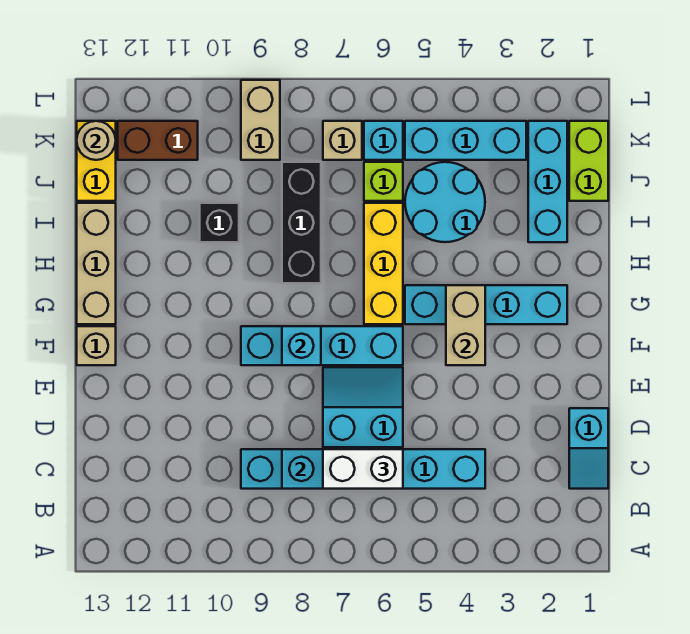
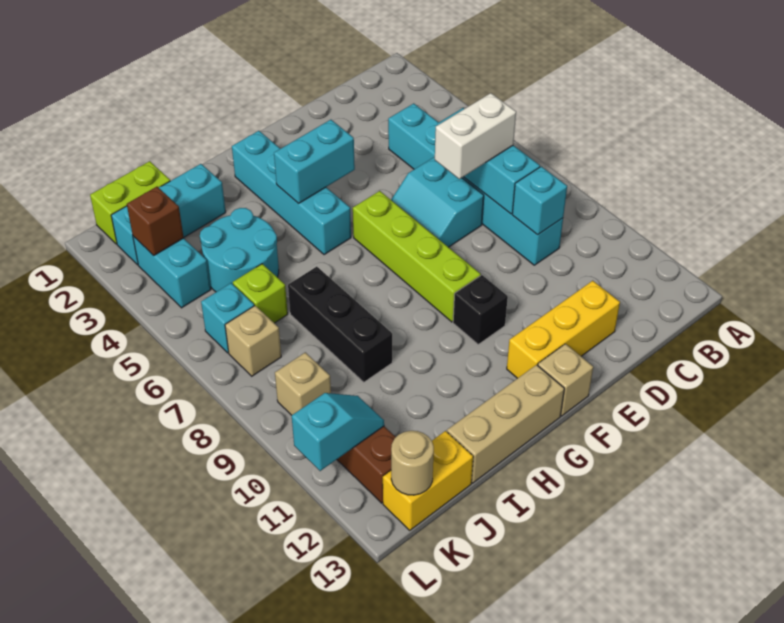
cyan 1x2 slope [569,408,608,489] -> cyan 1x2 slope moved to [292,393,384,471]
white 1x2 brick [323,449,403,489] -> white 1x2 brick turned to [435,93,516,179]
tan 1x2 brick [446,285,485,365] -> cyan 1x2 brick [274,120,355,203]
cyan 1x4 brick [241,326,403,365] -> lime 1x4 brick [353,191,481,322]
cyan 1x1 brick [282,326,321,365] -> cyan 1x1 brick moved to [512,166,567,235]
yellow 1x3 brick [364,203,403,324] -> yellow 1x3 brick moved to [507,281,620,378]
black 1x3 brick [282,162,321,283] -> black 1x3 brick turned to [288,267,392,382]
black 1x1 brick [200,203,239,242] -> black 1x1 brick moved to [453,275,508,344]
cyan 1x3 brick [405,121,526,160] -> cyan 1x2 brick [133,236,211,308]
none -> brown 1x1 brick [127,187,184,255]
tan 1x2 brick [241,80,280,160] -> tan 1x1 brick [275,352,331,415]

